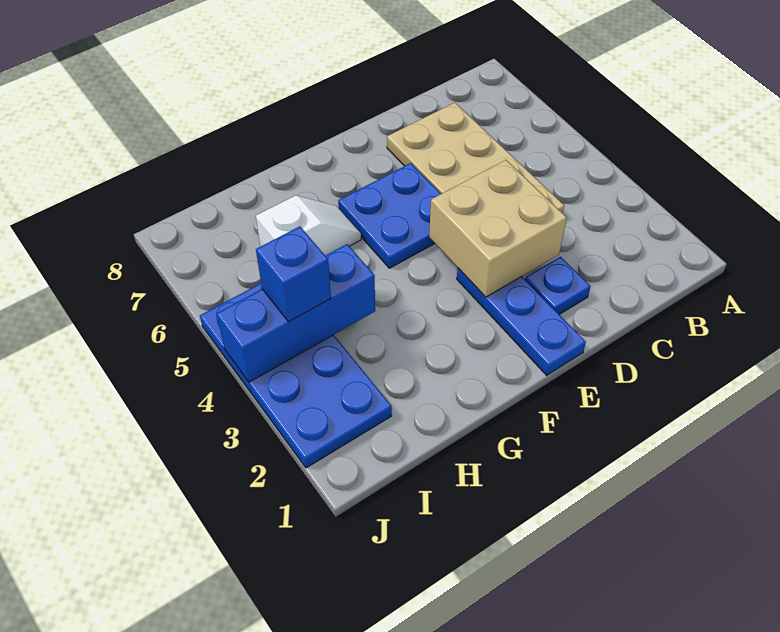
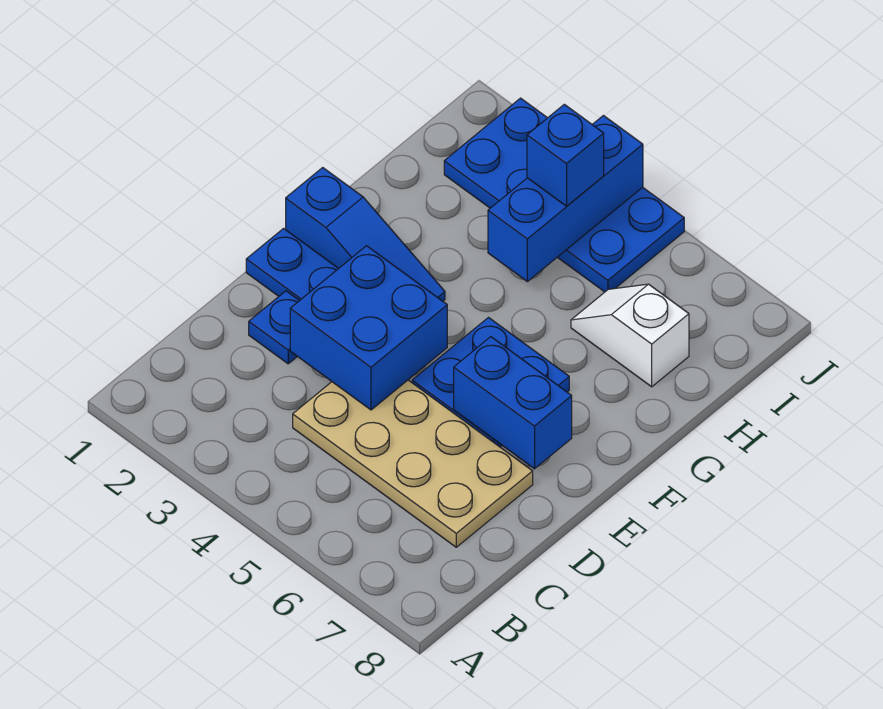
tan 2x2 brick [429,160,567,297] -> blue 2x2 brick [290,246,447,410]
none -> blue 1x2 brick [454,337,572,469]
none -> blue 1x3 slope [286,168,445,301]
white 1x2 slope [256,195,361,255] -> white 1x2 slope turned to [571,284,689,387]

